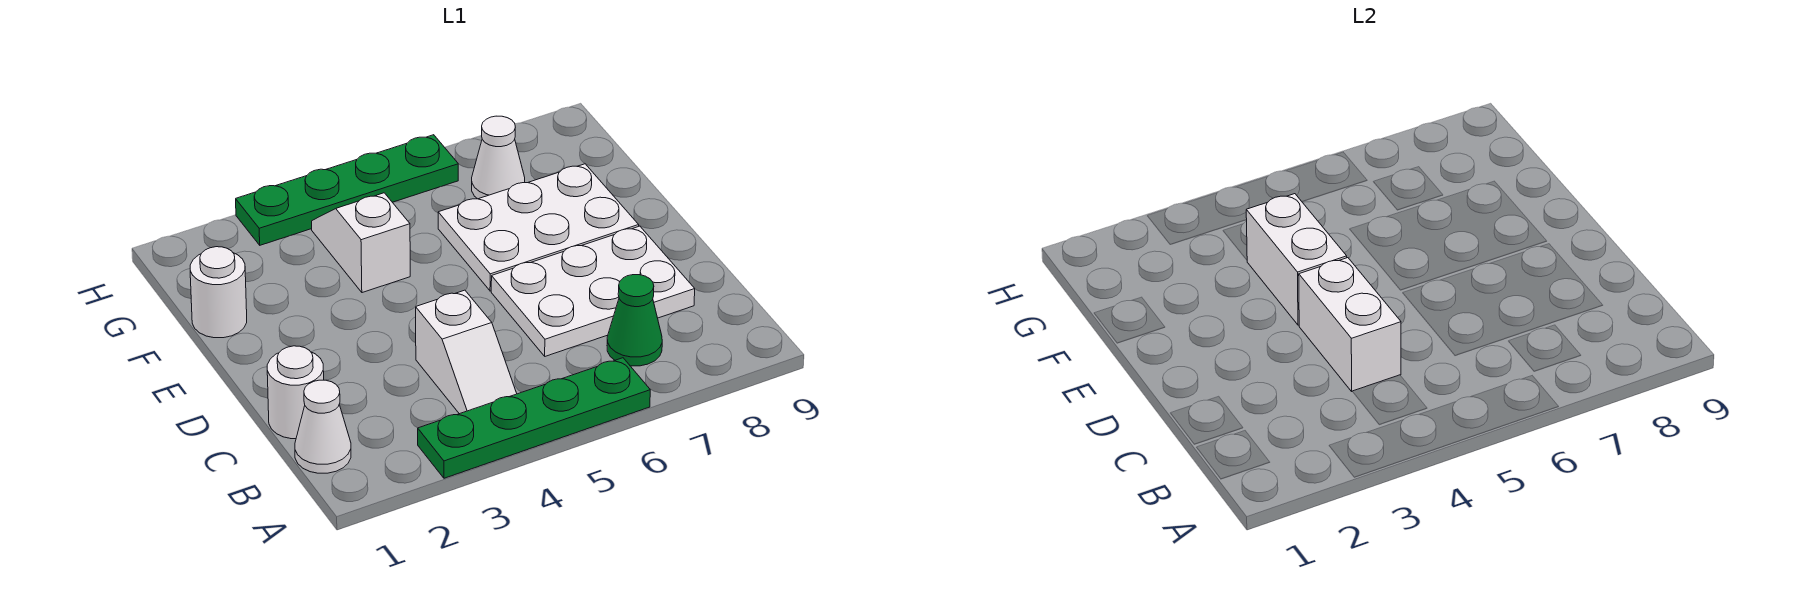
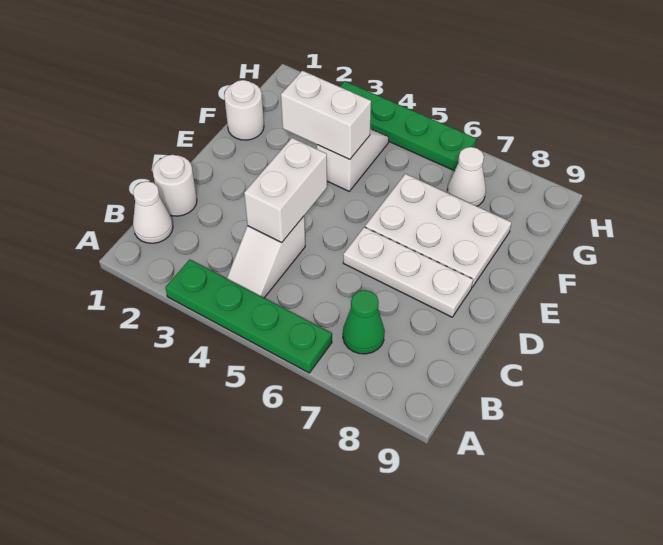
white 2x3 plate [491,226,695,356] -> white 1x3 plate [343,227,473,317]
white 1x2 brick [1246,194,1347,325] -> white 1x2 brick turned to [281,71,371,160]

